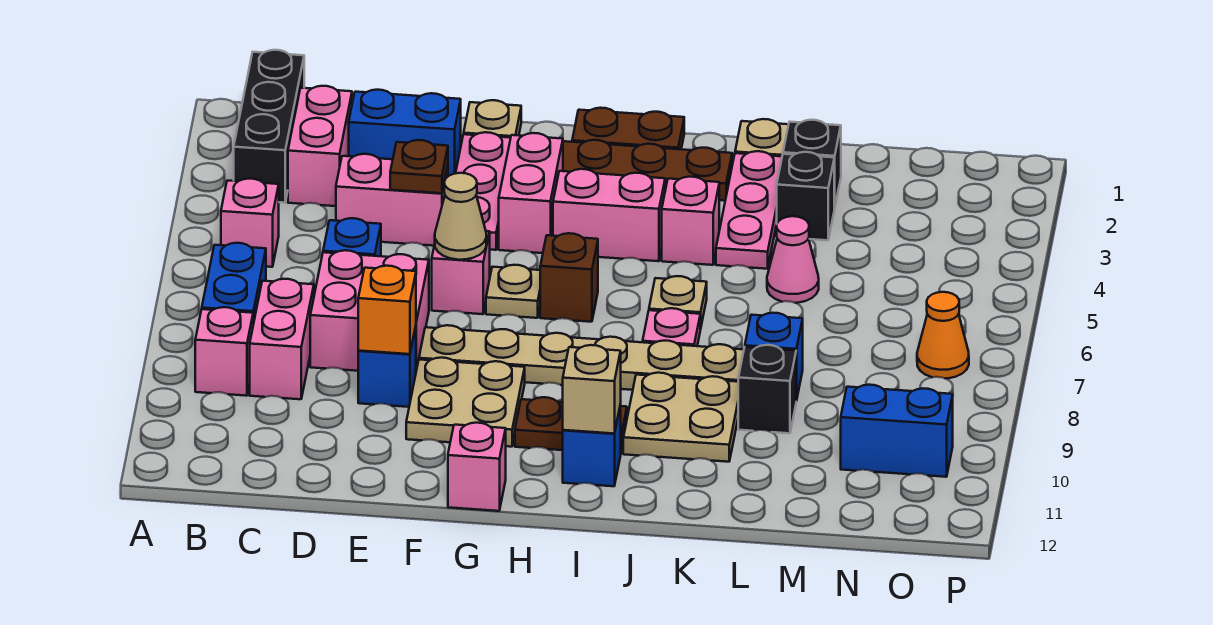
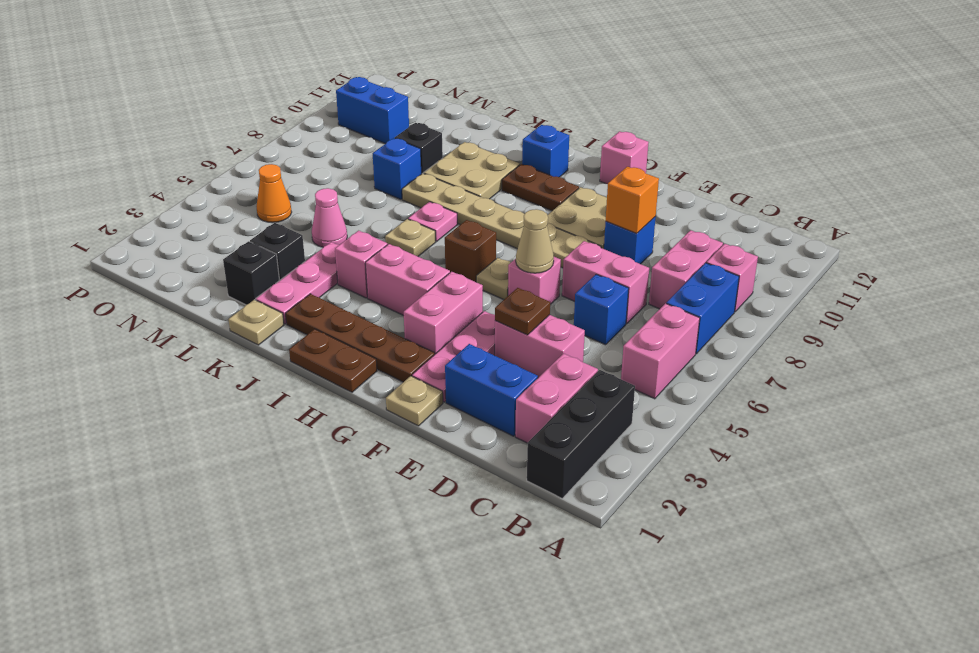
pink 1x1 brick [221,179,279,267] -> pink 1x2 brick [621,303,700,399]
pink 2x2 brick [310,250,429,371] -> pink 1x2 brick [562,241,649,324]
tan 1x1 brick [563,345,621,434] -> none
orange 1x1 cone [917,292,969,379] -> orange 1x1 cone moved to [256,164,292,223]

